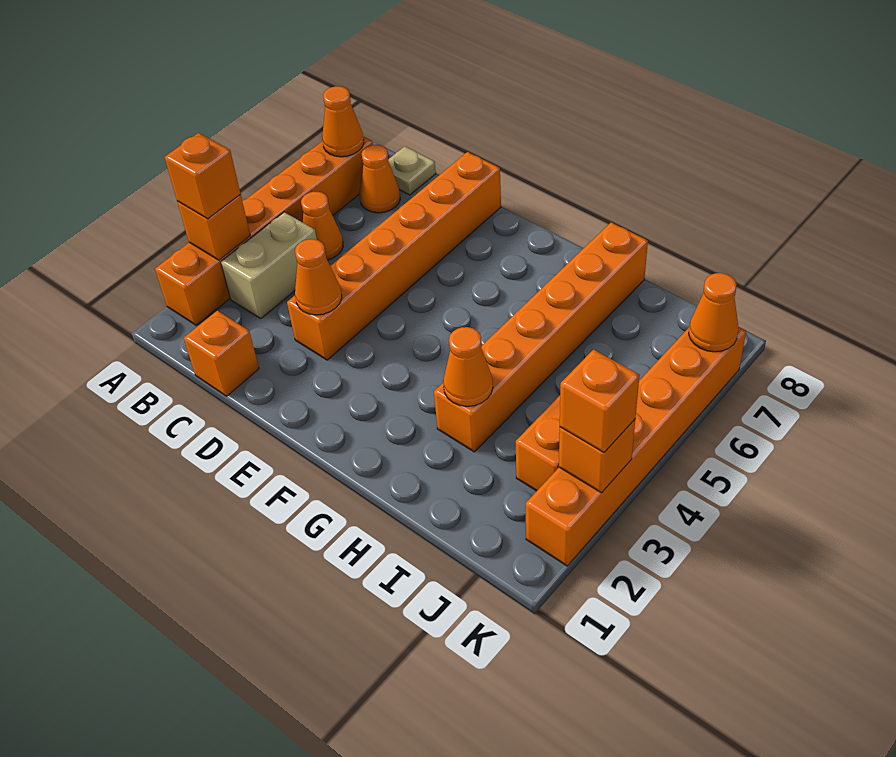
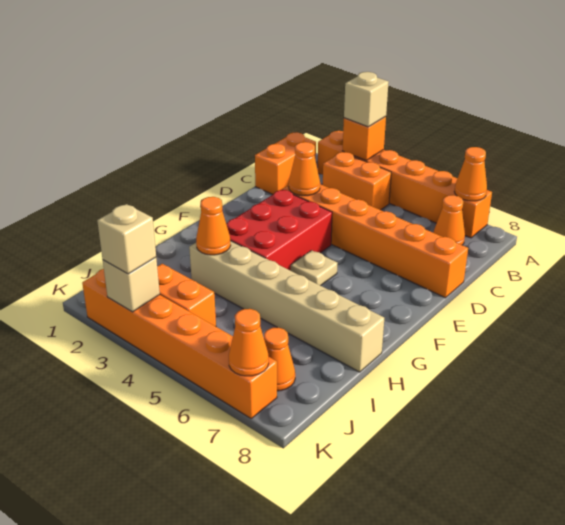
orange 1x1 brick [165,133,240,219] -> tan 1x1 brick [344,72,389,127]
tan 1x2 brick [221,212,317,319] -> orange 1x2 brick [323,152,391,210]
orange 1x1 cone [301,192,343,260] -> orange 1x1 cone moved to [264,328,295,391]
tan 1x1 plate [388,146,436,195] -> tan 1x1 plate moved to [291,250,337,286]
orange 1x1 brick [184,311,259,396] -> orange 1x2 brick [255,132,316,194]
none -> red 2x3 brick [226,190,332,271]
orange 1x6 brick [434,222,648,452] -> tan 1x6 brick [189,241,384,372]
orange 1x1 brick [559,419,635,493] -> tan 1x1 brick [103,257,160,312]
orange 1x1 brick [560,350,640,452] -> tan 1x1 brick [97,204,156,274]

